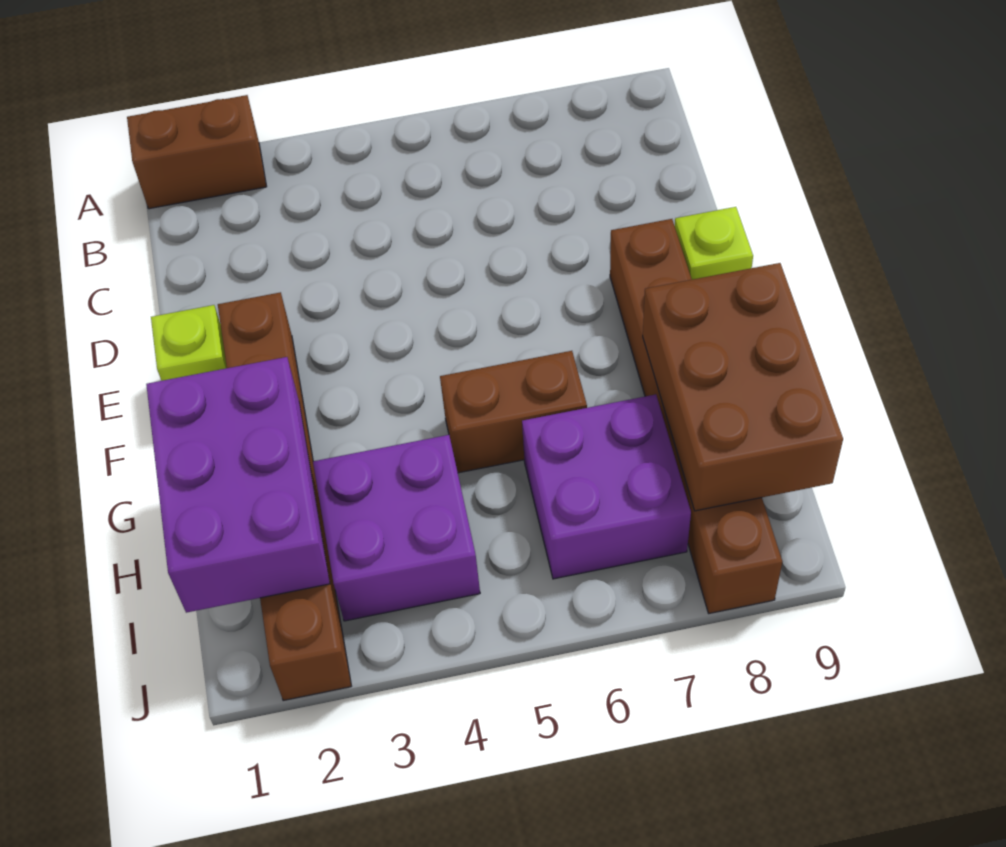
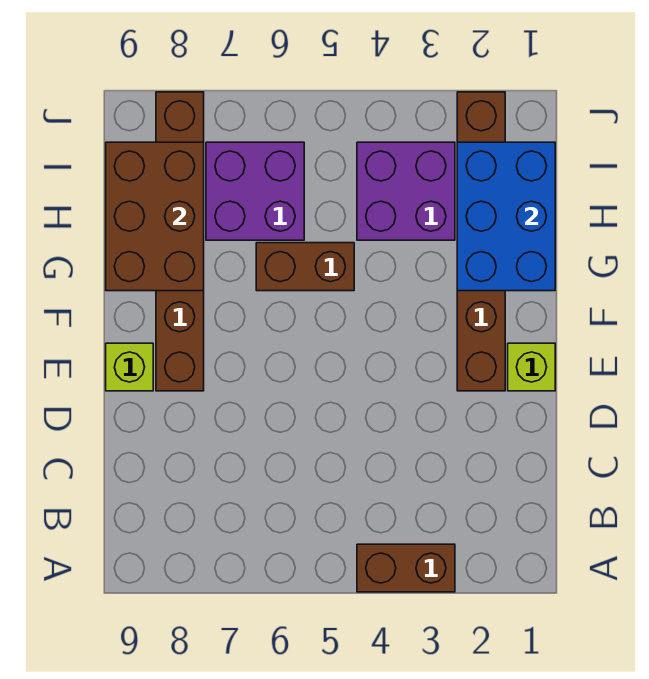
brown 1x2 brick [127,95,267,209] -> brown 1x2 brick moved to [357,544,455,592]
purple 2x3 brick [146,357,330,613] -> blue 2x3 brick [457,142,555,291]

